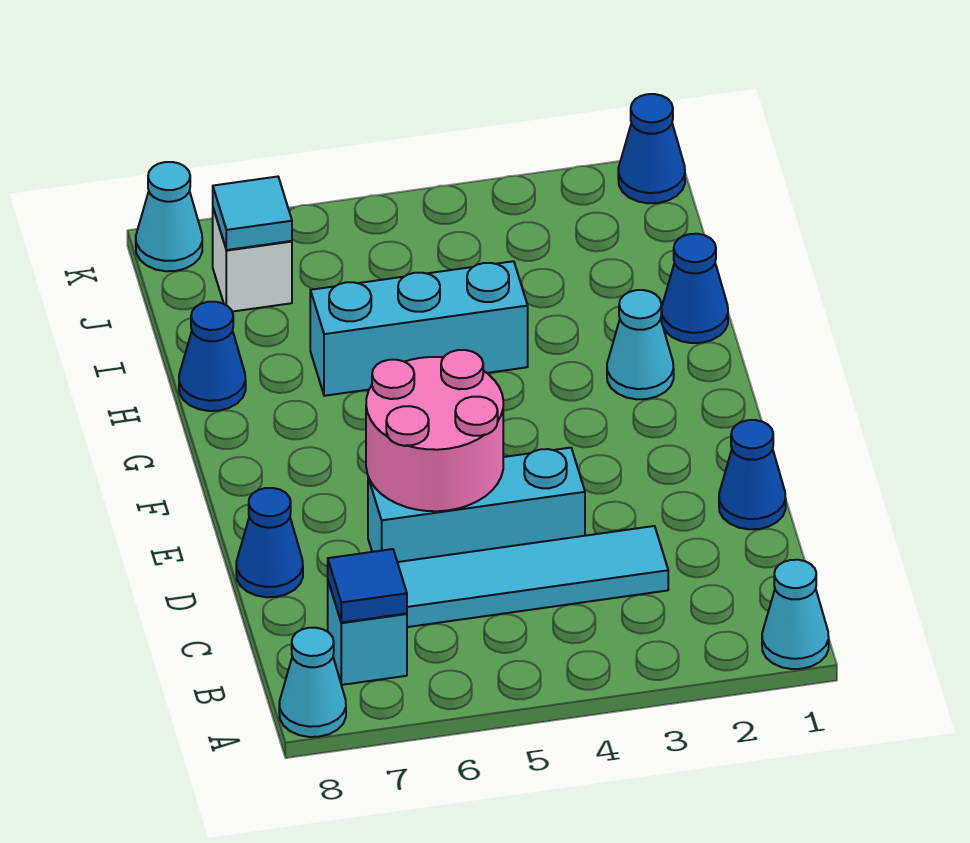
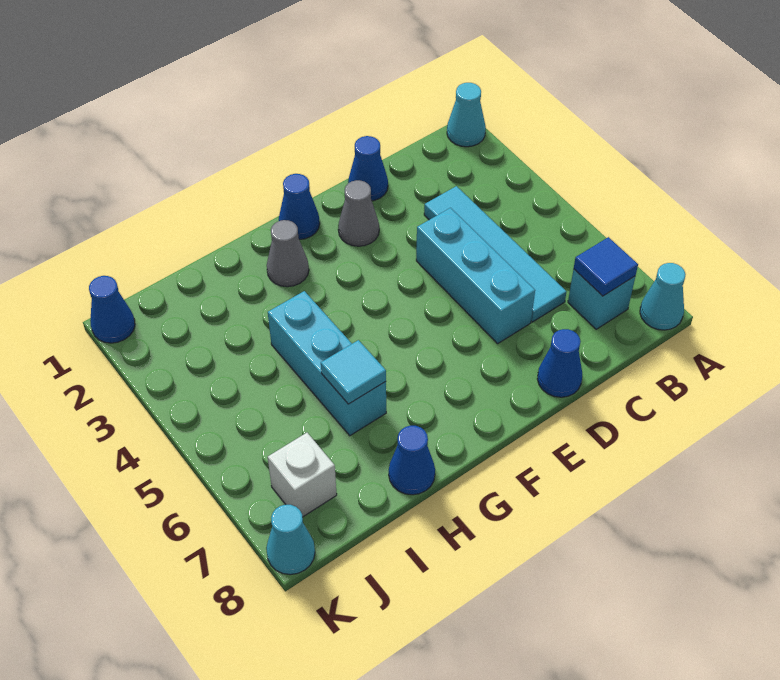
pink 2x2 round brick [366,350,503,511] -> none
none -> grey 1x1 cone [338,180,379,246]
cyan 1x1 cone [607,290,674,399] -> grey 1x1 cone [267,220,309,287]
blue 1x1 cone [662,234,728,343] -> blue 1x1 cone moved to [279,174,320,240]
cyan 1x1 tile [213,177,292,250] -> cyan 1x1 tile moved to [321,340,386,404]

